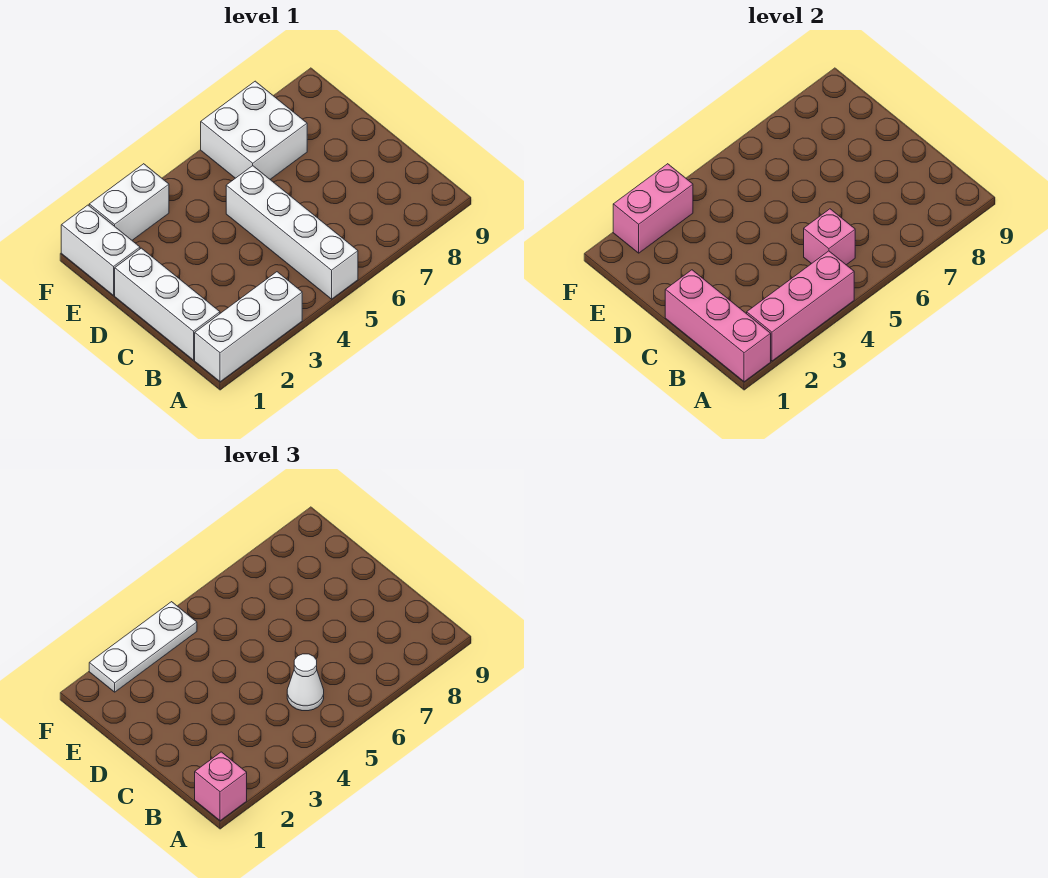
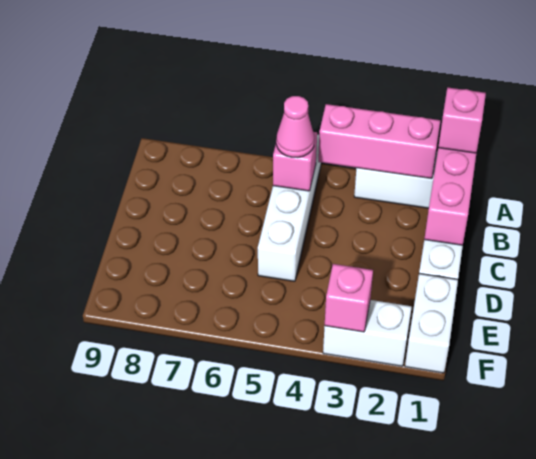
white 1x1 cone [287,654,324,711] -> pink 1x1 cone [276,96,314,158]
white 2x2 brick [201,81,307,179] -> none
pink 1x2 brick [613,164,693,253] -> pink 1x1 brick [325,264,373,332]
white 1x3 plate [89,602,197,692] -> none

